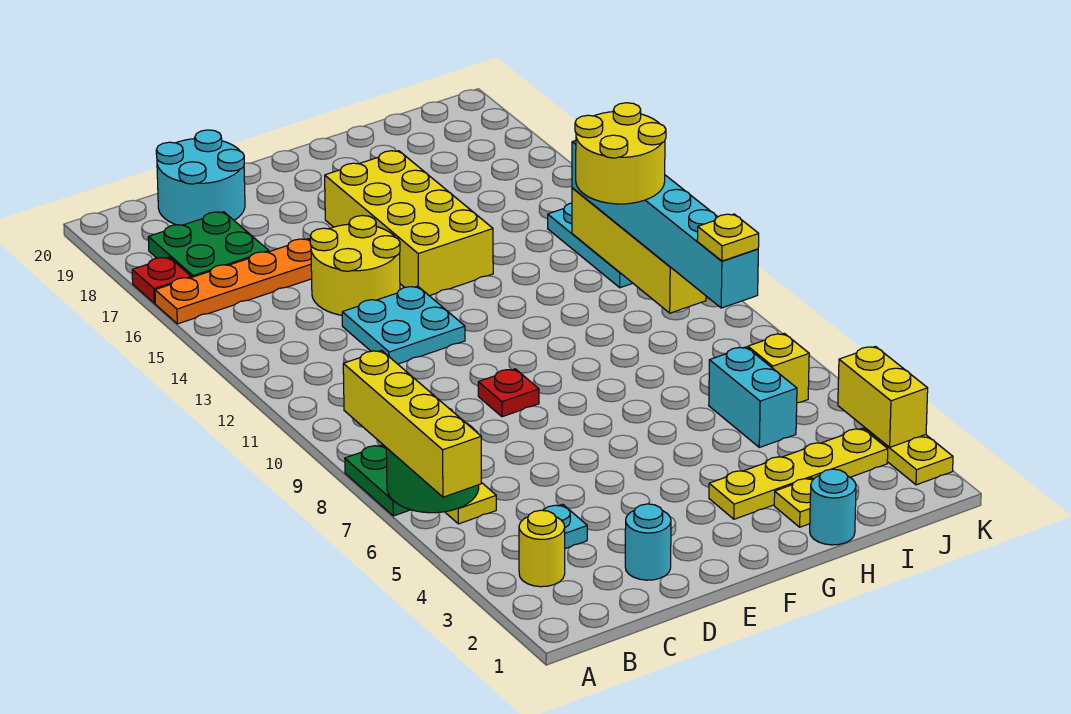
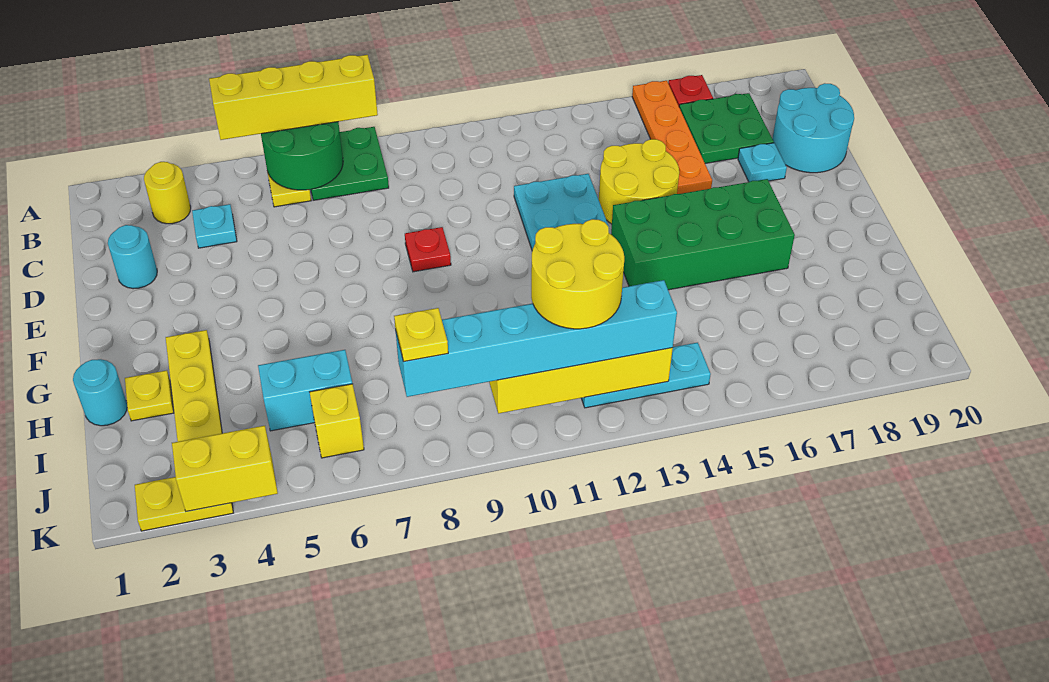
none -> cyan 1x1 plate [738,143,787,182]
yellow 2x4 brick [325,151,493,296] -> green 2x4 brick [611,179,795,290]

